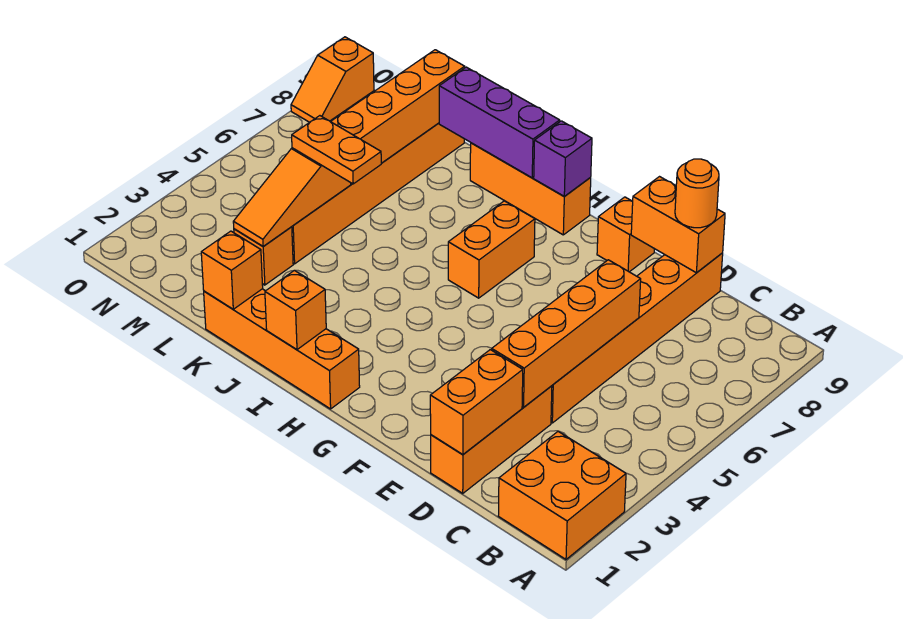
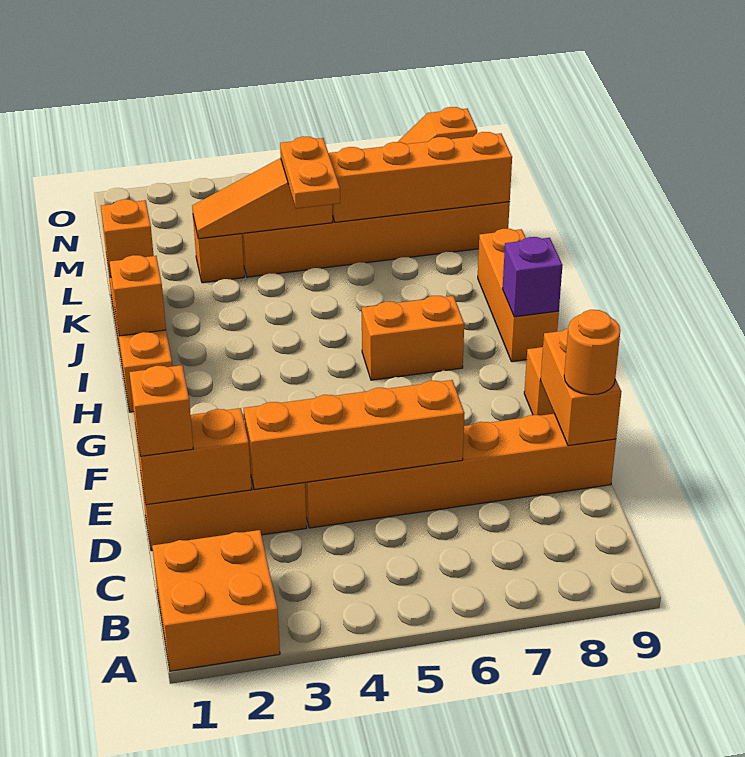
none -> orange 1x1 brick [129,365,193,456]
purple 1x3 brick [439,67,560,178] -> none

